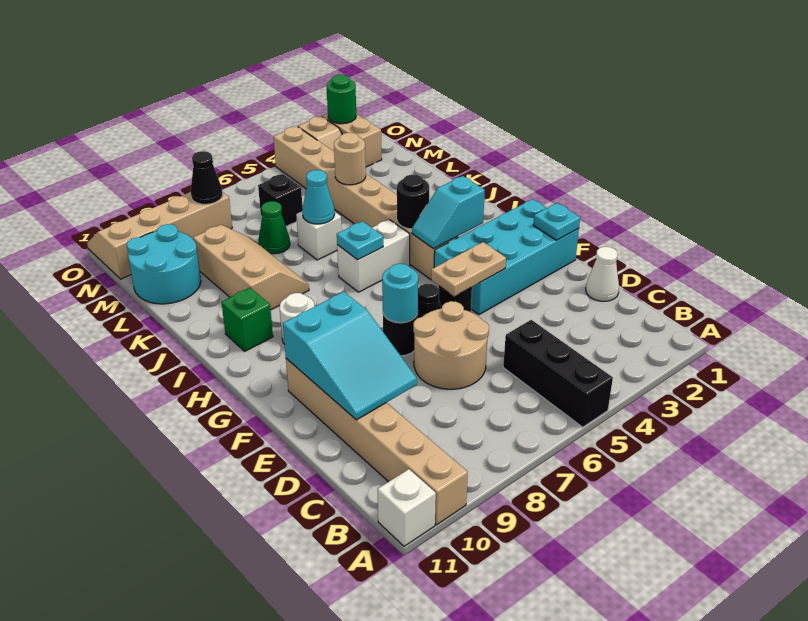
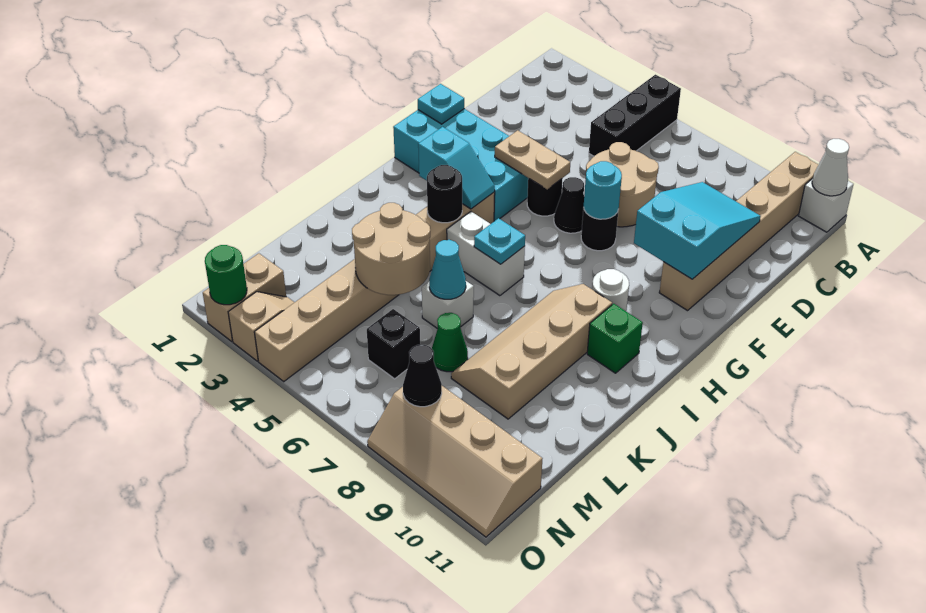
white 1x1 cone [586,247,619,301] -> white 1x1 cone moved to [812,139,849,196]
tan 2x3 slope [193,225,309,310] -> tan 2x4 slope [451,284,612,419]
tan 1x1 round brick [334,133,366,185] -> tan 2x2 round brick [352,203,430,295]
cyan 2x2 round brick [127,224,201,304] -> none

